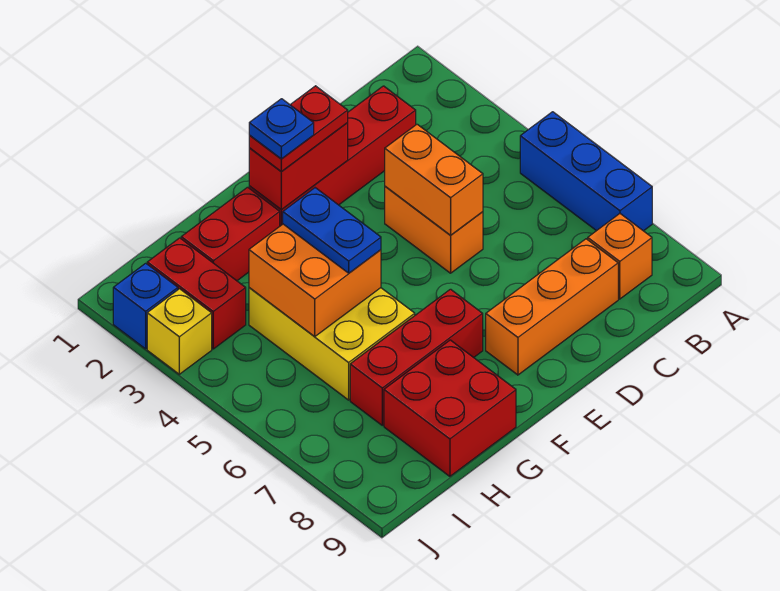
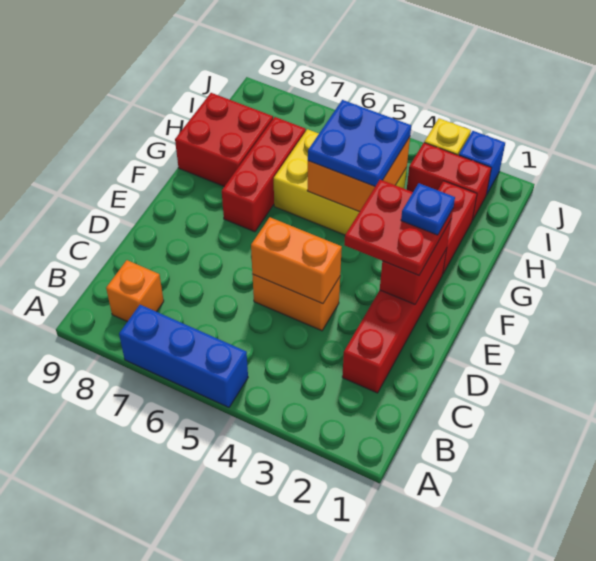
orange 1x3 brick [486,239,618,375] -> none
red 1x2 plate [249,86,348,172] -> red 2x2 plate [344,180,453,275]
blue 1x2 plate [283,188,381,273] -> blue 2x2 plate [308,100,411,186]

